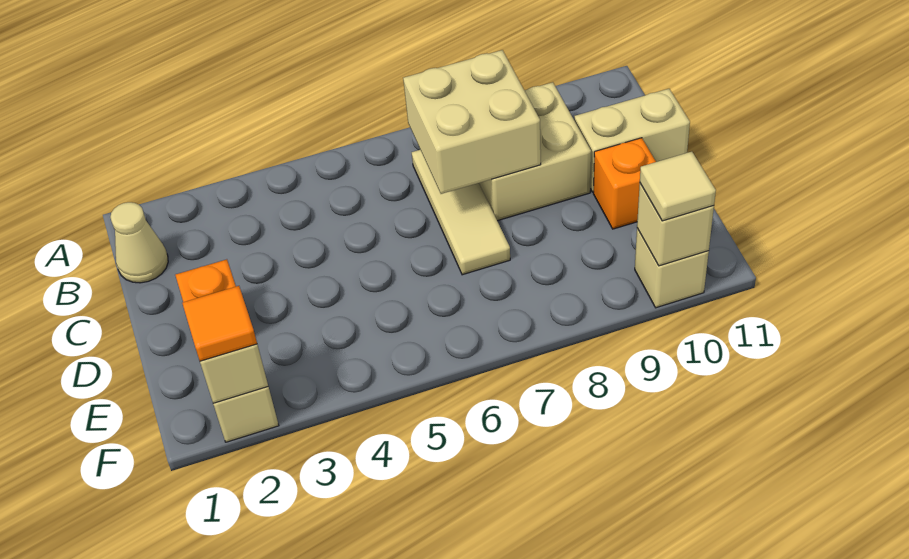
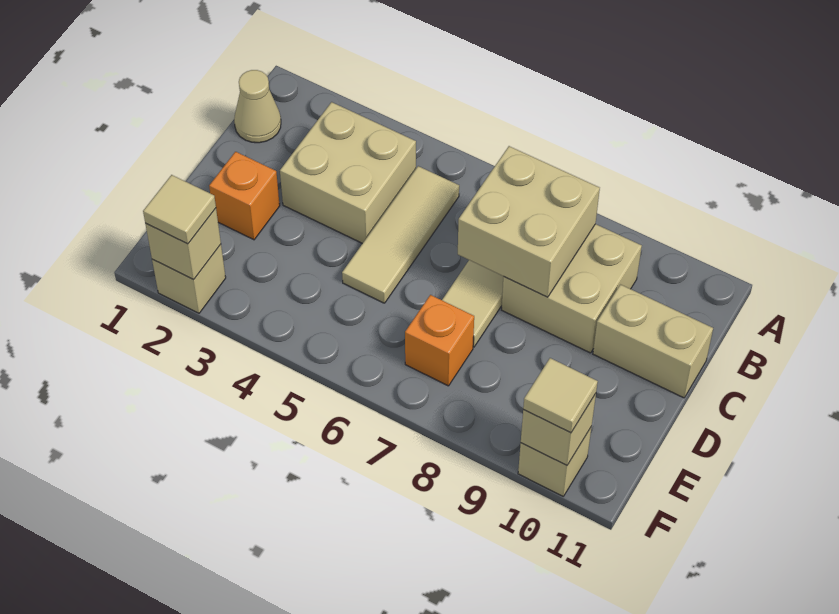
none -> tan 2x2 brick [280,102,416,243]
none -> tan 1x3 tile [342,166,459,303]
orange 1x1 brick [593,138,656,229] -> orange 1x1 brick moved to [405,295,474,386]
orange 1x1 tile [182,286,257,361] -> tan 1x1 tile [143,175,216,244]

